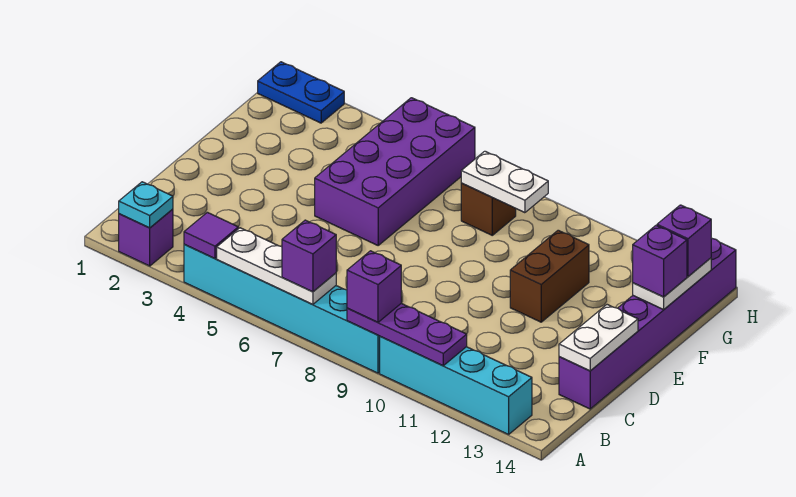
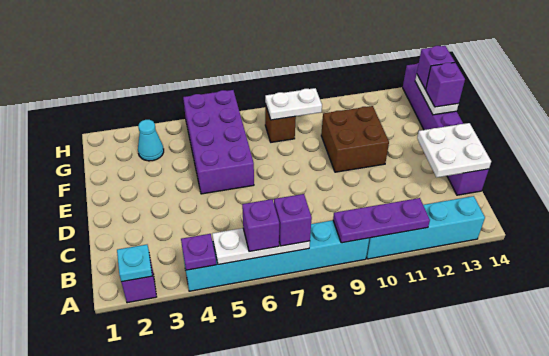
purple 1x1 tile [184,212,238,259] -> purple 1x1 plate [181,234,216,270]
purple 1x1 brick [347,251,401,322] -> purple 1x1 brick moved to [242,199,279,252]
white 1x2 plate [559,305,638,371] -> white 2x2 plate [417,123,491,177]
brown 1x2 brick [510,230,589,322] -> brown 2x2 brick [321,106,389,172]
none -> cyan 1x1 cone [138,120,164,161]
blue 1x2 plate [258,62,344,123] -> none

